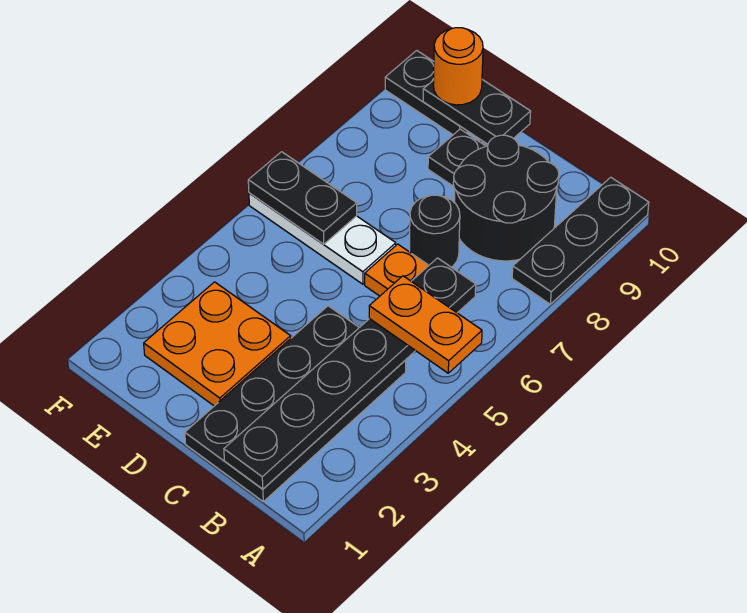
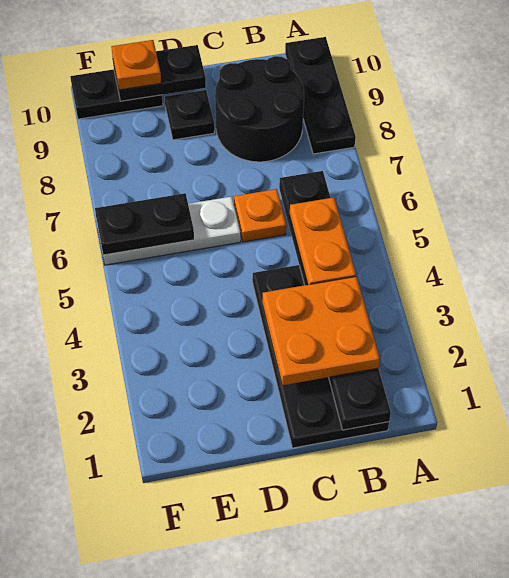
orange 1x2 plate [369,276,482,373] -> orange 1x2 plate turned to [290,198,356,285]
black 1x1 round brick [410,195,460,267] -> none
orange 2x2 plate [144,282,291,406] -> orange 2x2 plate moved to [262,277,380,385]
orange 1x1 round brick [433,28,483,105] -> orange 1x1 plate [111,40,161,90]

